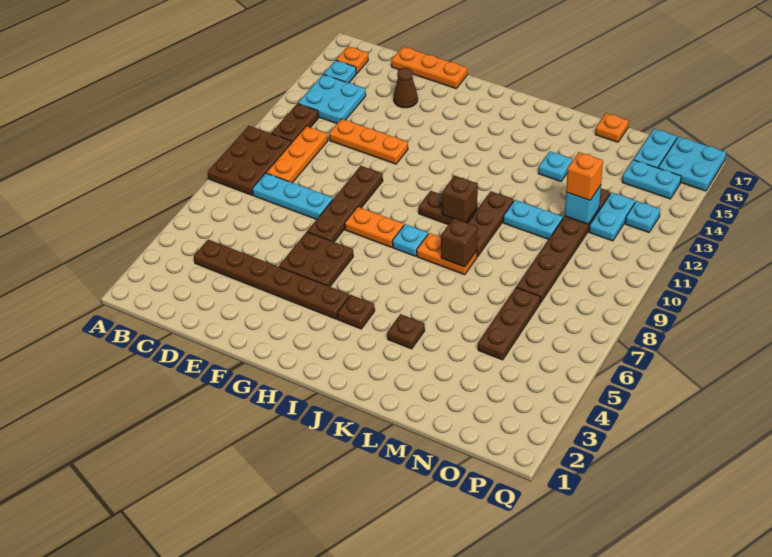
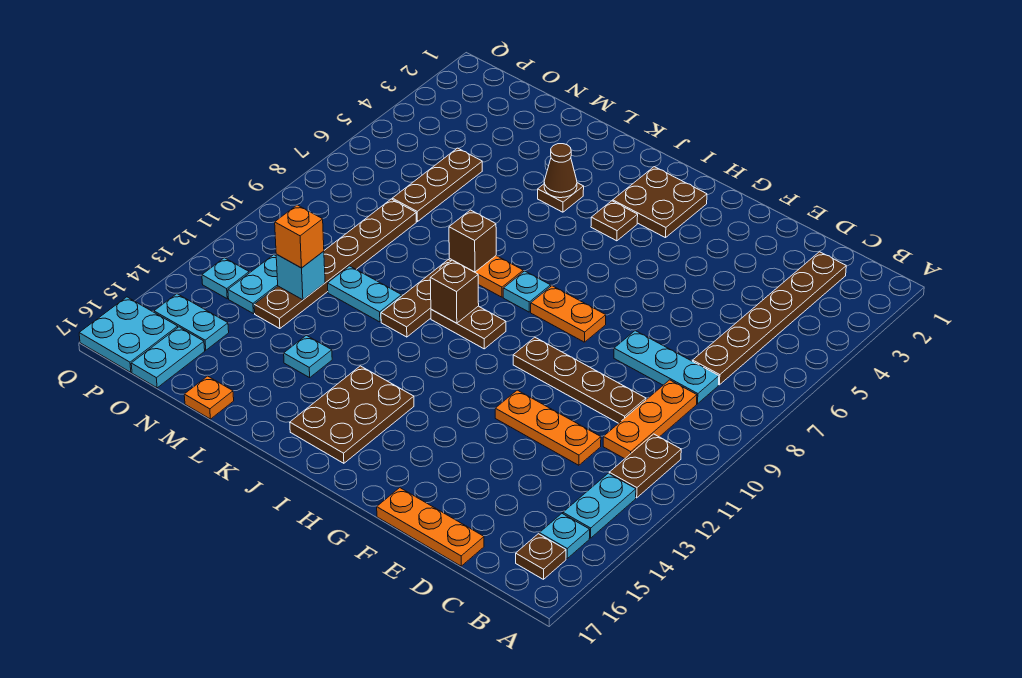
brown 2x3 plate [208,126,292,195] -> brown 2x3 plate moved to [290,366,414,463]
cyan 2x2 plate [298,74,366,123] -> cyan 1x2 plate [563,473,636,538]
orange 1x1 plate [336,46,368,74] -> brown 1x1 plate [516,534,566,579]
brown 1x6 plate [194,240,350,319] -> brown 1x6 plate turned to [693,252,846,385]
brown 1x1 cone [394,68,418,108] -> brown 1x1 cone moved to [544,144,577,198]
brown 2x2 plate [279,232,353,286] -> brown 2x2 plate moved to [613,167,707,238]
brown 1x4 plate [307,166,383,242] -> brown 1x4 plate turned to [513,337,646,423]

